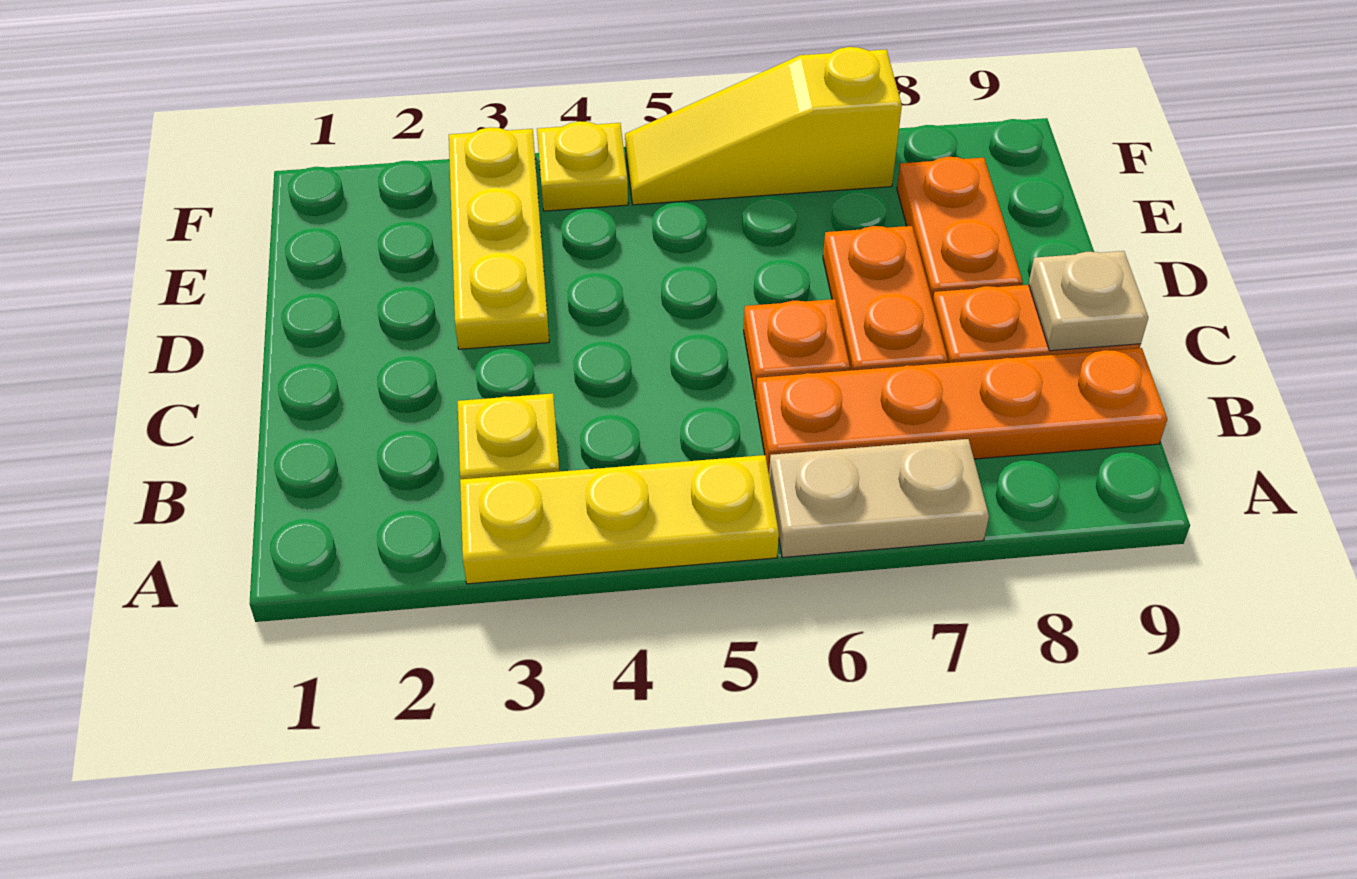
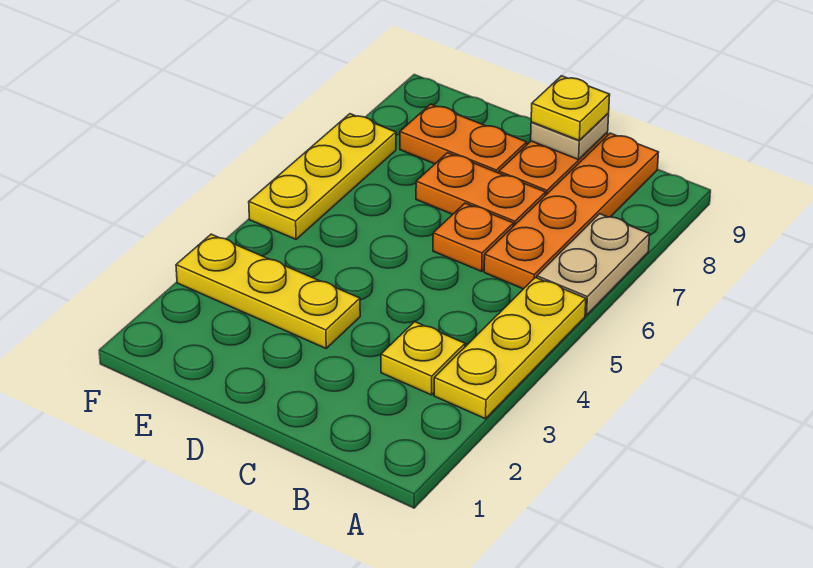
yellow 1x1 plate [537,121,628,211] -> yellow 1x1 plate moved to [531,76,610,141]
yellow 1x3 slope [625,47,902,205] -> yellow 1x3 plate [249,114,396,239]

